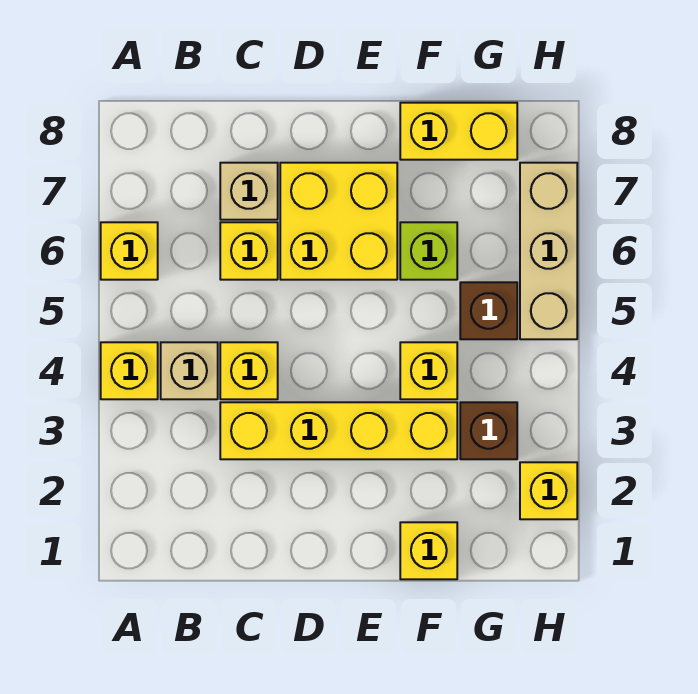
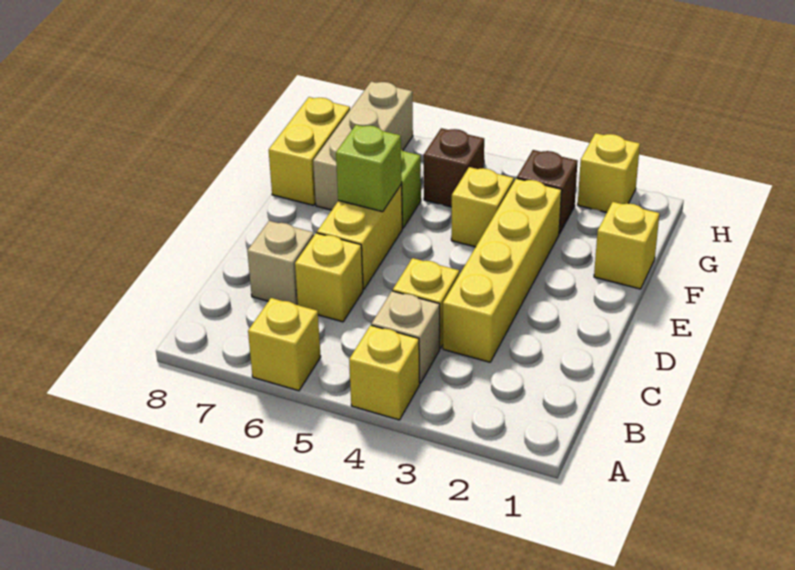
yellow 2x2 brick [280,163,397,280] -> yellow 1x2 brick [317,184,402,289]
none -> lime 1x1 brick [336,125,402,212]
tan 1x3 brick [520,163,577,339] -> tan 1x3 brick turned to [313,82,413,210]

